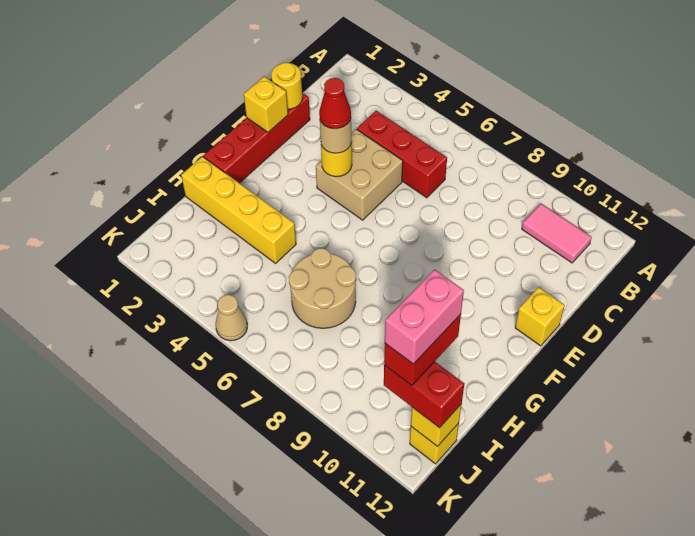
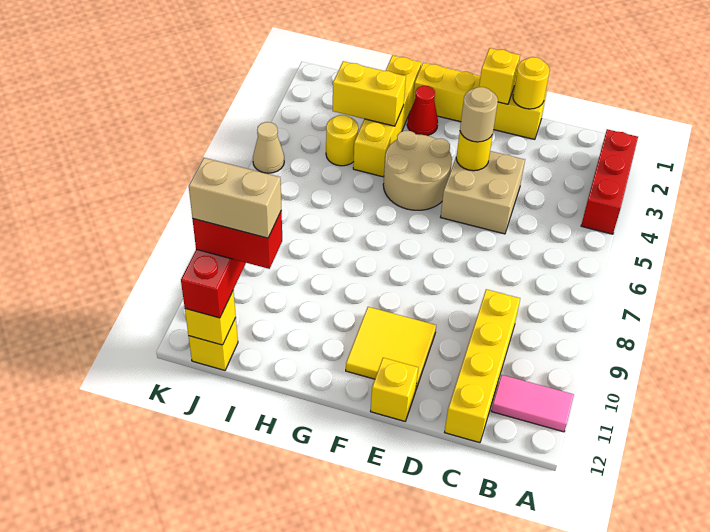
pink 1x2 tile [522,204,592,263] -> pink 1x2 tile turned to [491,375,574,432]
red 1x3 brick [357,111,447,198] -> red 1x3 brick moved to [581,129,638,234]
none -> yellow 1x4 brick [445,289,520,443]
red 1x4 brick [204,93,310,183] -> yellow 1x4 brick [413,63,547,139]
red 1x1 cone [319,78,351,129] -> red 1x1 cone moved to [407,86,438,136]
none -> yellow 2x2 tile [346,307,436,389]
none -> yellow 1x2 brick [333,61,406,126]
tan 2x2 round brick [289,248,356,328] -> tan 2x2 round brick moved to [383,131,452,210]
none -> yellow 1x1 round brick [326,115,358,166]
pink 1x2 brick [385,269,464,364] -> tan 1x2 brick [189,158,281,238]

